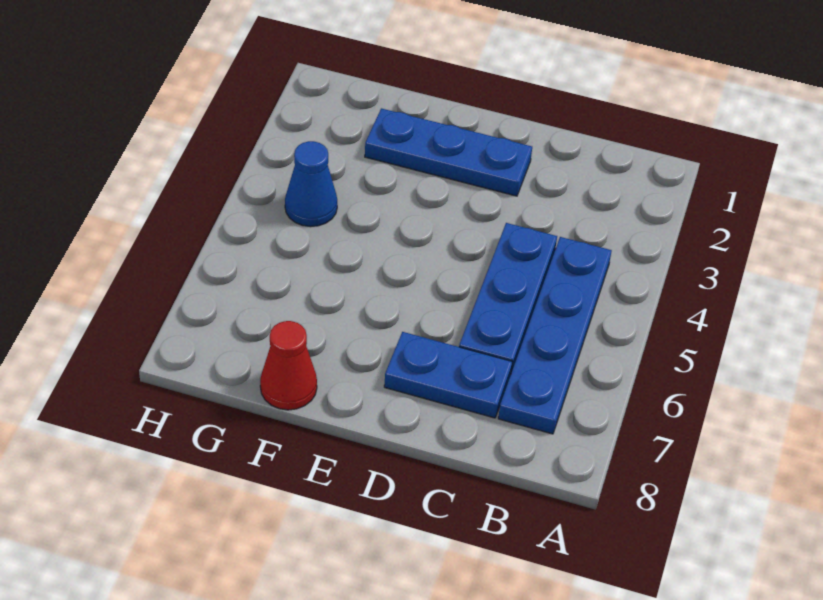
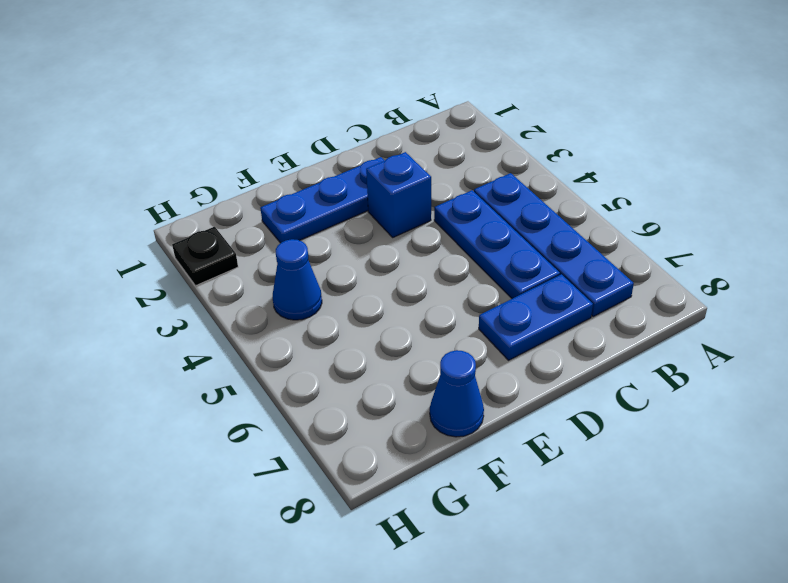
none -> blue 1x1 brick [366,152,431,237]
red 1x1 cone [260,321,317,410] -> blue 1x1 cone [430,350,484,437]
none -> black 1x1 plate [172,227,238,286]

